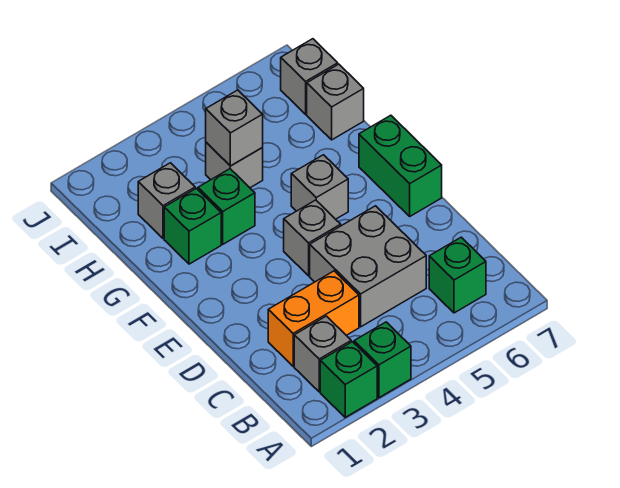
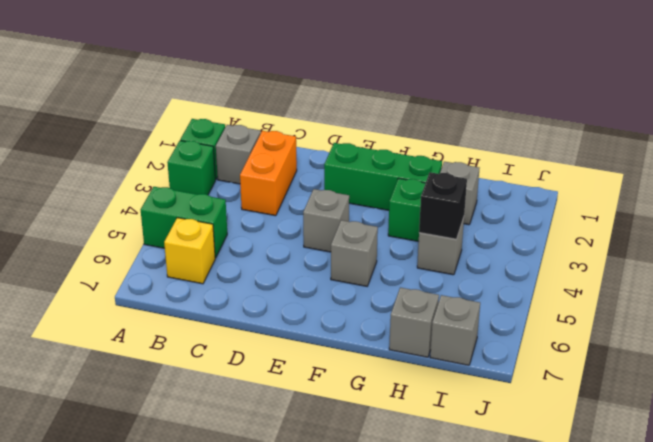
green 1x1 brick [429,237,486,313] -> yellow 1x1 brick [164,218,215,284]
grey 2x2 brick [310,206,426,327] -> none
green 1x2 brick [359,115,442,216] -> green 1x2 brick moved to [141,187,227,258]
green 1x1 brick [164,188,221,264] -> green 1x3 brick [324,143,442,210]
grey 1x1 brick [206,90,263,166] -> black 1x1 brick [419,172,467,239]

